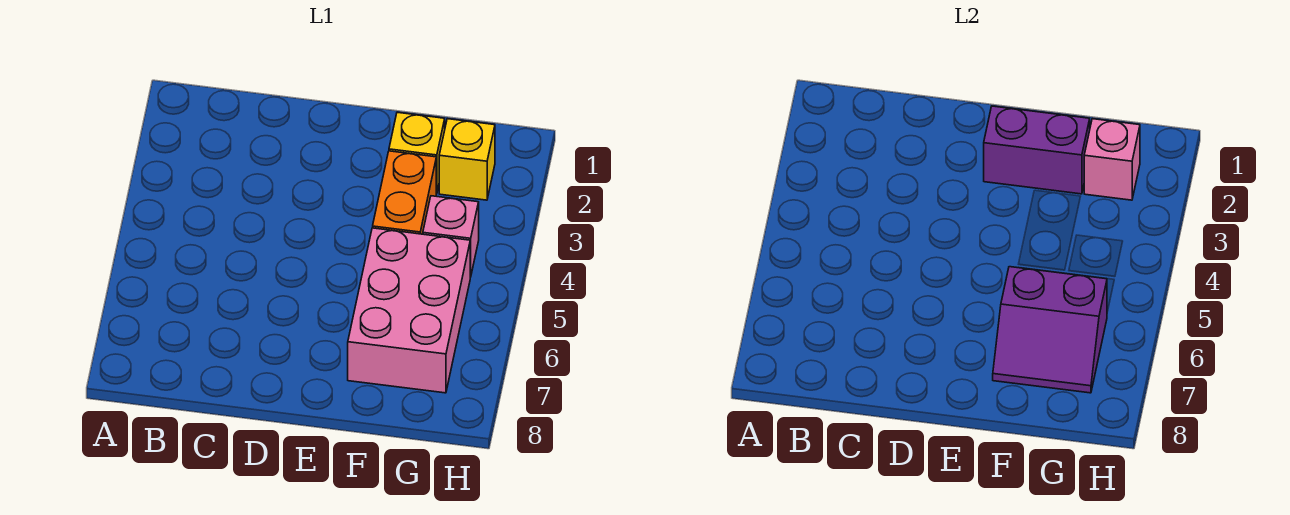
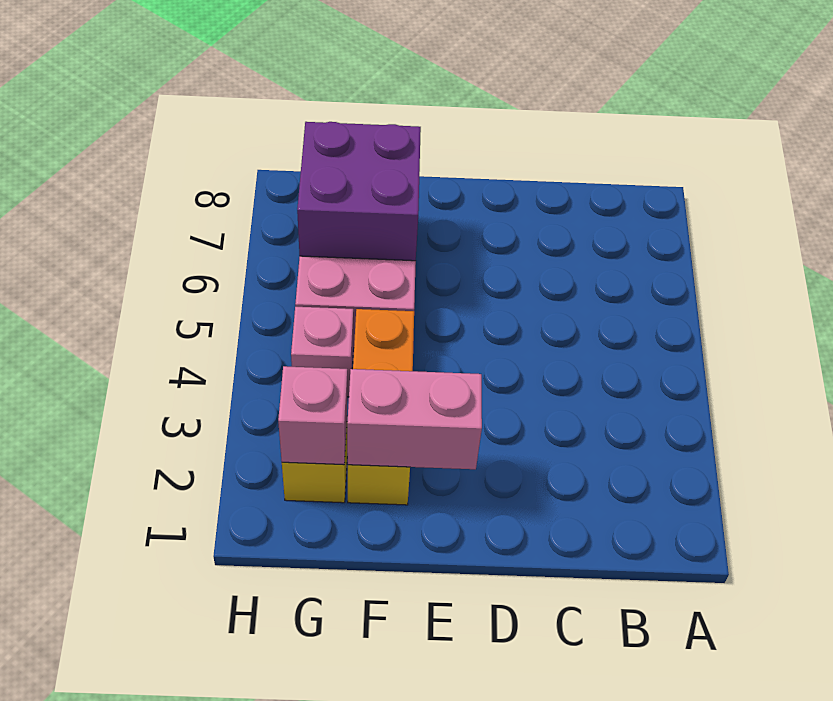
purple 1x2 brick [984,106,1090,194] -> pink 1x2 brick [347,369,482,469]
purple 2x2 slope [993,267,1107,393] -> purple 2x2 brick [297,122,421,261]

